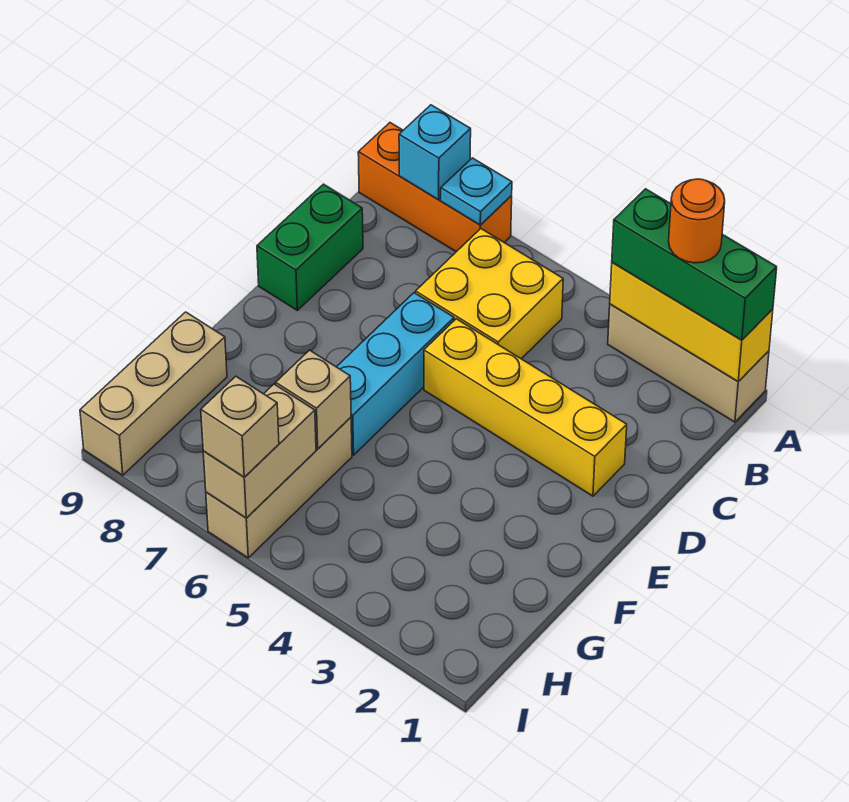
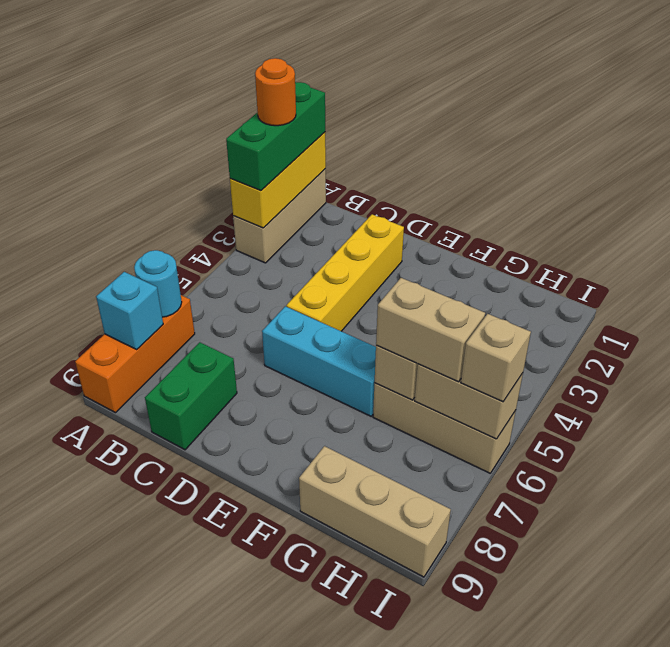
cyan 1x1 plate [441,158,512,225] -> cyan 1x1 round brick [134,250,182,317]
yellow 2x2 brick [416,229,563,359] -> none
green 1x2 brick [257,184,363,310] -> green 1x2 brick turned to [145,342,237,450]
none -> tan 1x2 brick [376,278,485,382]

